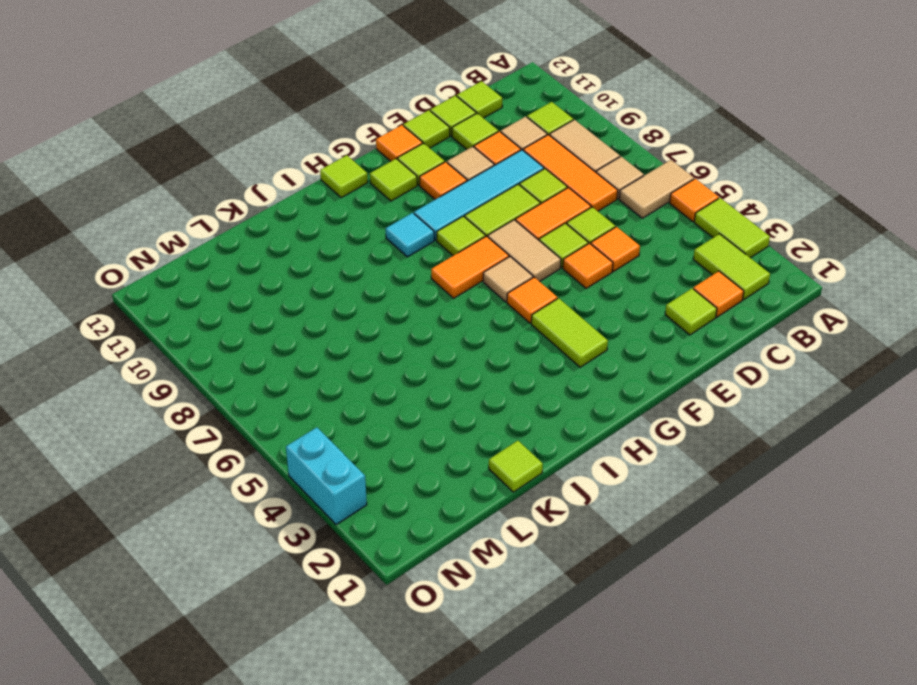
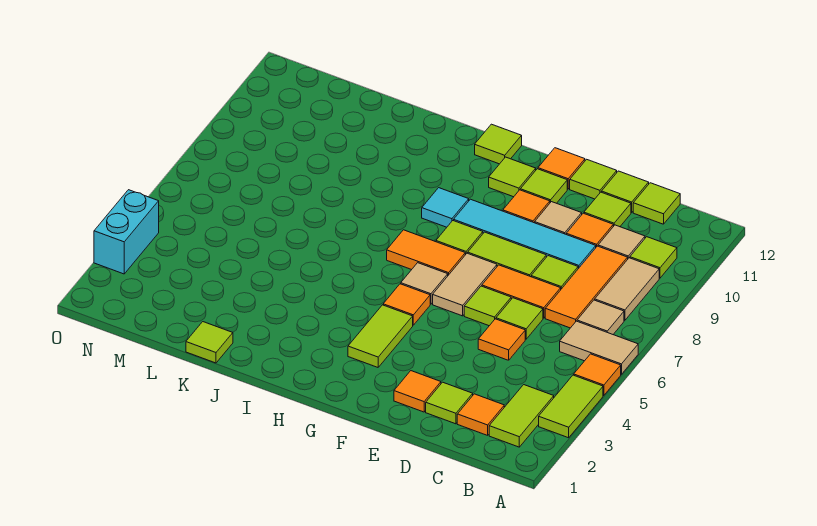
orange 1x1 tile [563,243,613,289] -> orange 1x1 tile moved to [394,371,441,412]

